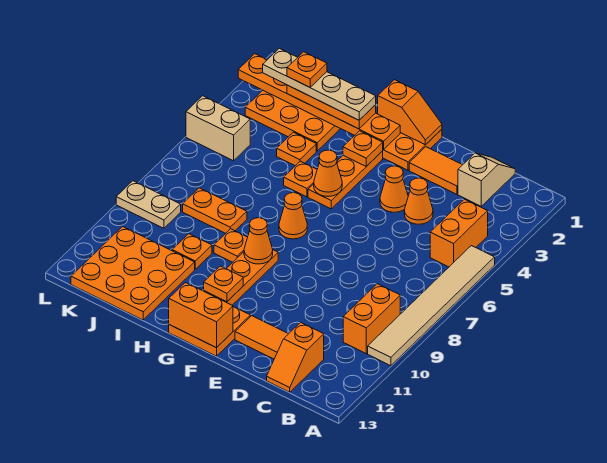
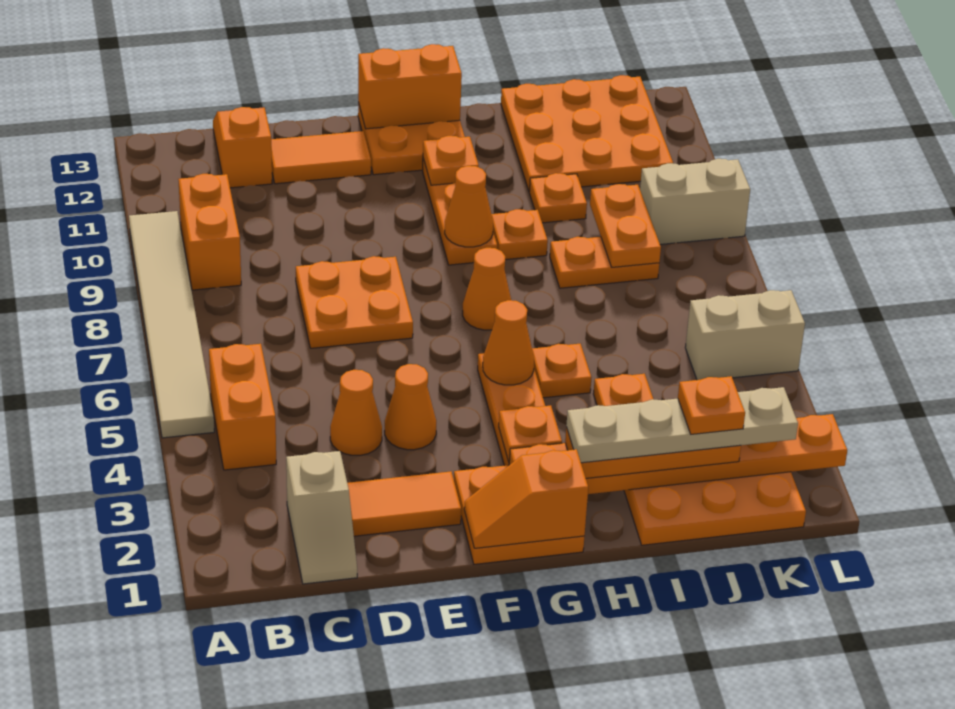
none -> orange 2x2 plate [296,256,413,348]
none -> orange 1x2 plate [590,184,661,267]
tan 1x2 plate [116,181,181,228] -> tan 1x2 brick [640,159,750,244]

